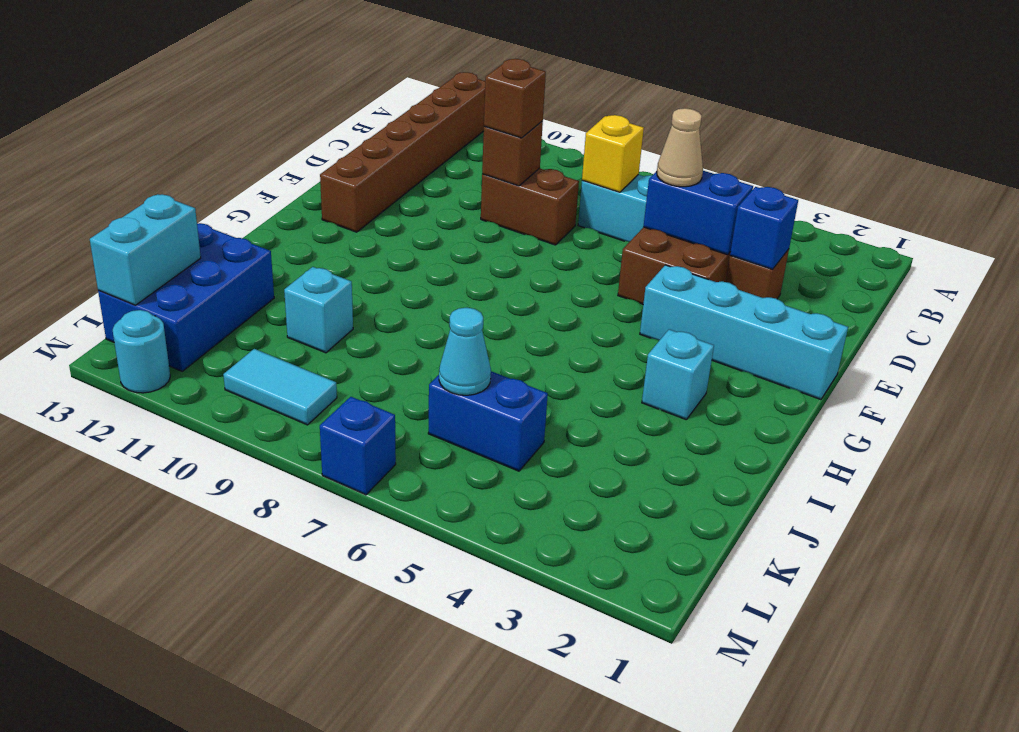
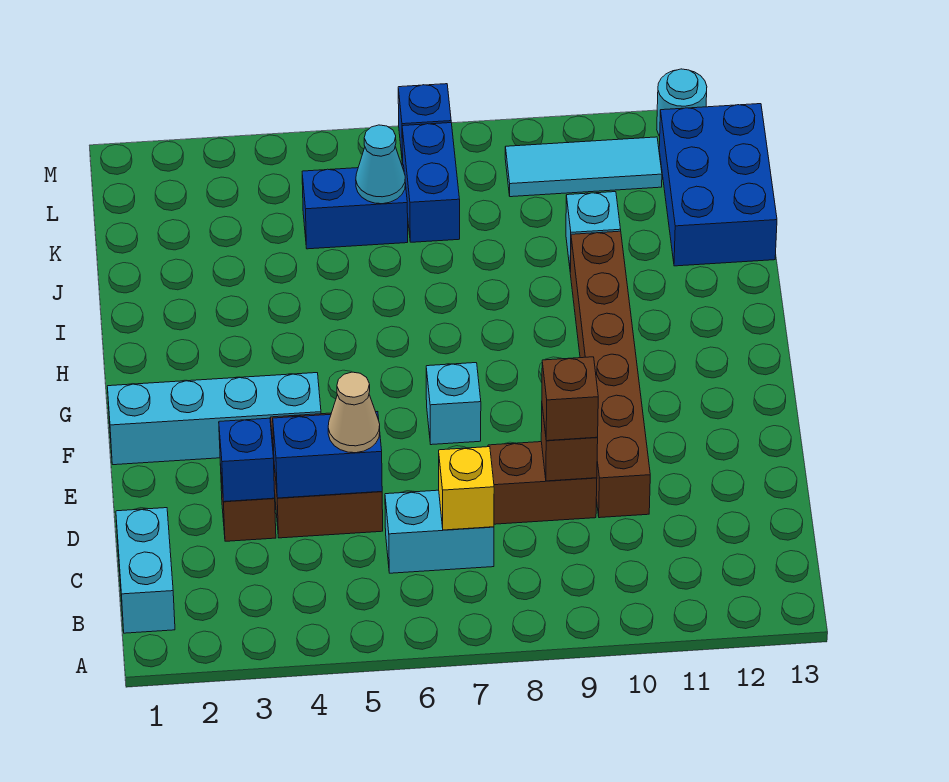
brown 1x6 brick [320,72,485,232] -> brown 1x6 brick moved to [570,231,650,518]
cyan 1x1 brick [642,329,714,420] -> cyan 1x1 brick moved to [426,363,481,445]
none -> blue 1x2 brick [402,123,460,242]
cyan 1x2 brick [90,194,201,305] -> cyan 1x2 brick moved to [116,508,175,633]
cyan 1x2 tile [223,349,337,425] -> cyan 1x3 tile [505,137,662,197]

